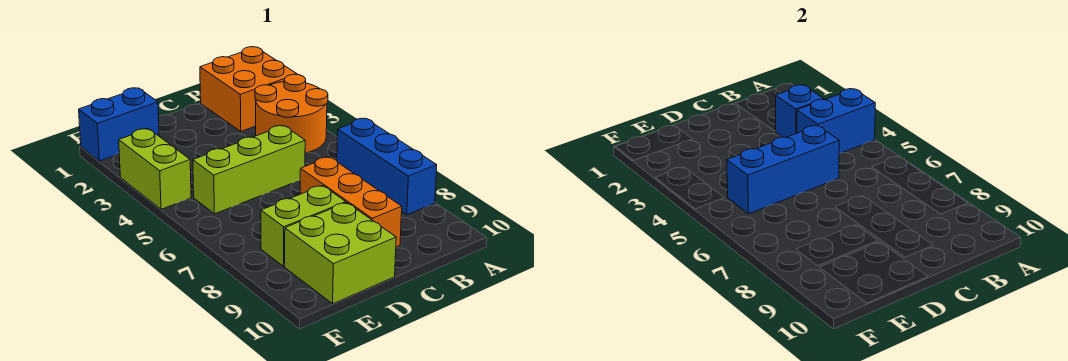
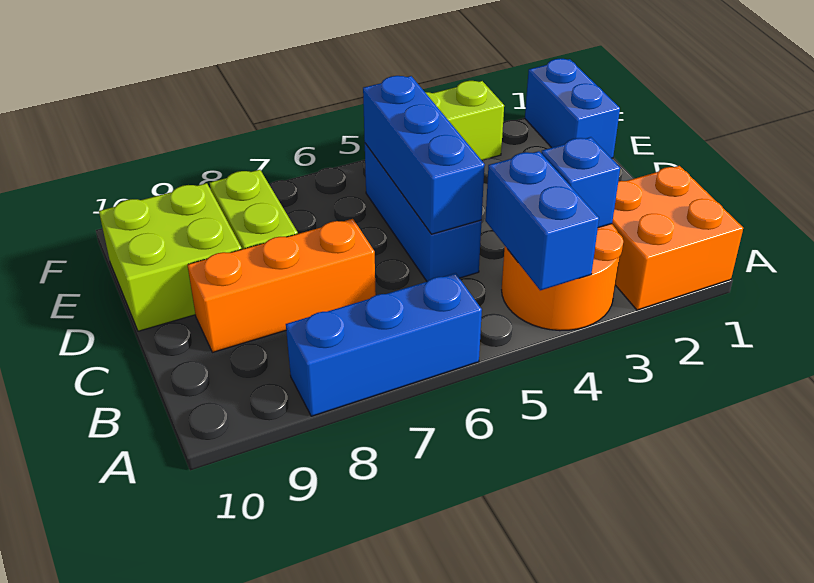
lime 1x3 brick [193,126,305,214] -> blue 1x3 brick [365,143,482,281]

